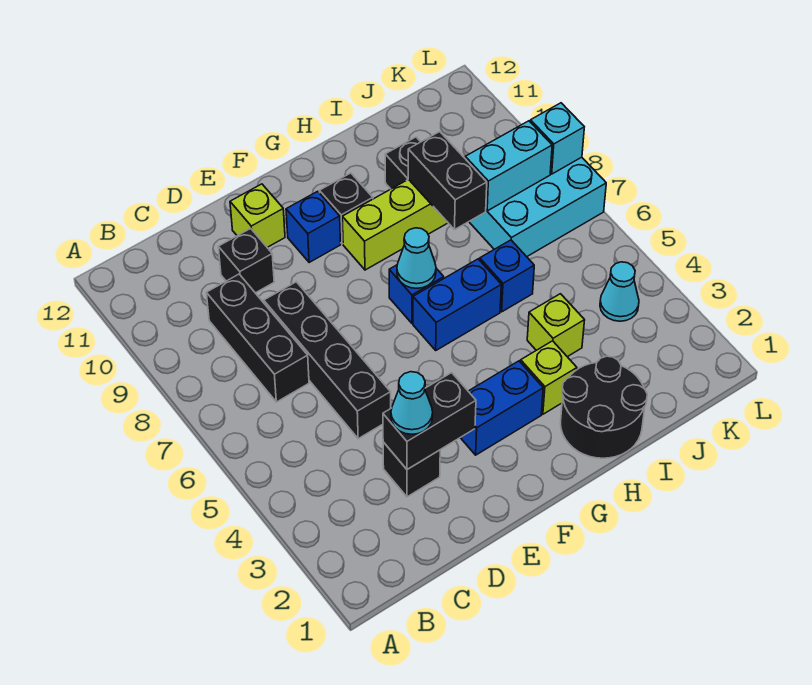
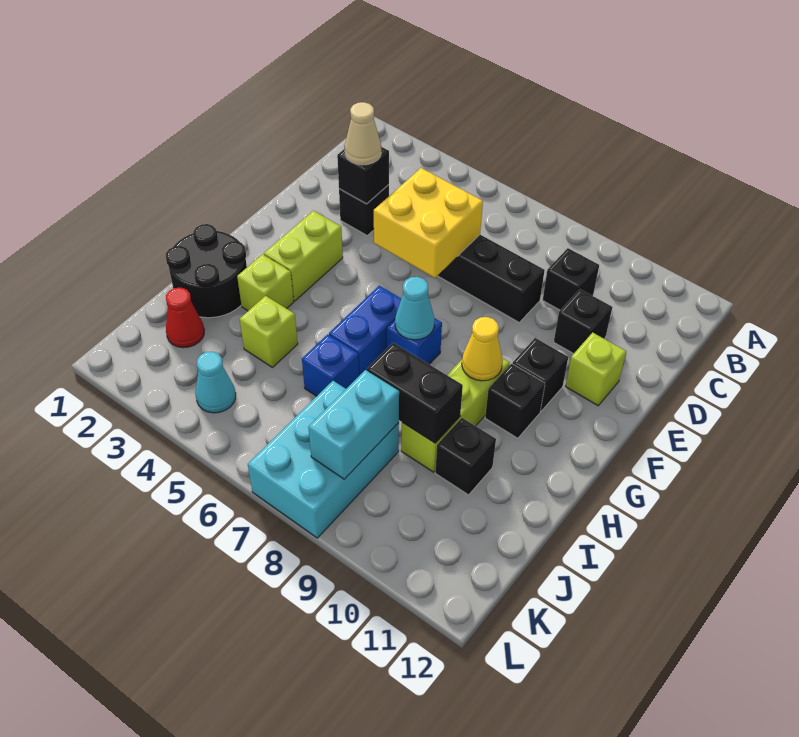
black 1x3 brick [207,274,309,402] -> black 1x1 brick [543,248,599,310]
black 1x2 brick [383,373,476,469] -> black 1x1 brick [337,147,389,204]
cyan 1x1 cone [391,372,433,434] -> tan 1x1 cone [345,102,381,165]
none -> yellow 2x2 brick [374,168,483,278]
blue 1x2 brick [460,361,543,455] -> lime 1x2 brick [264,211,343,301]
blue 1x1 brick [286,191,341,262] -> black 1x1 brick [513,338,568,411]
none -> yellow 1x1 cone [462,317,503,381]
none -> red 1x1 cone [166,288,204,348]
cyan 1x1 brick [530,103,584,174] -> none

